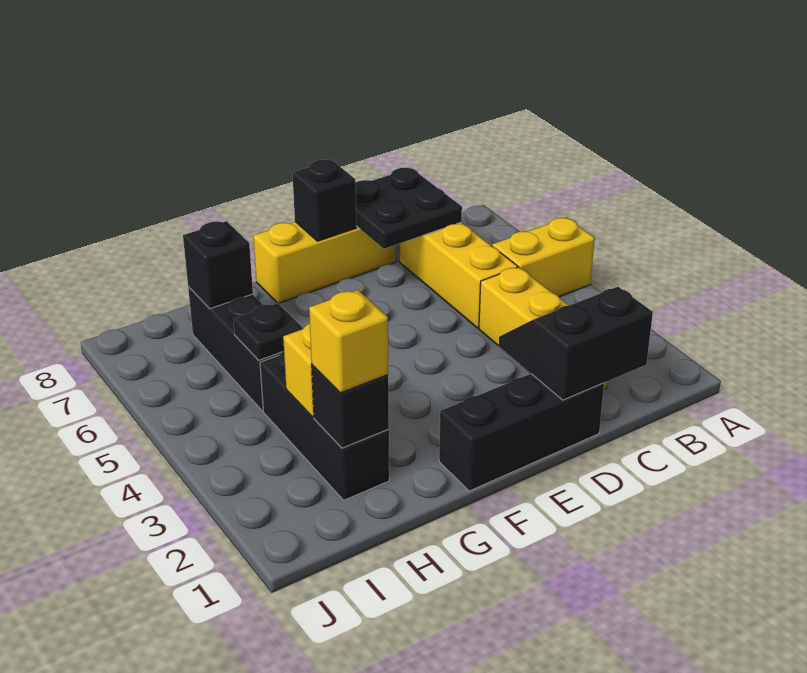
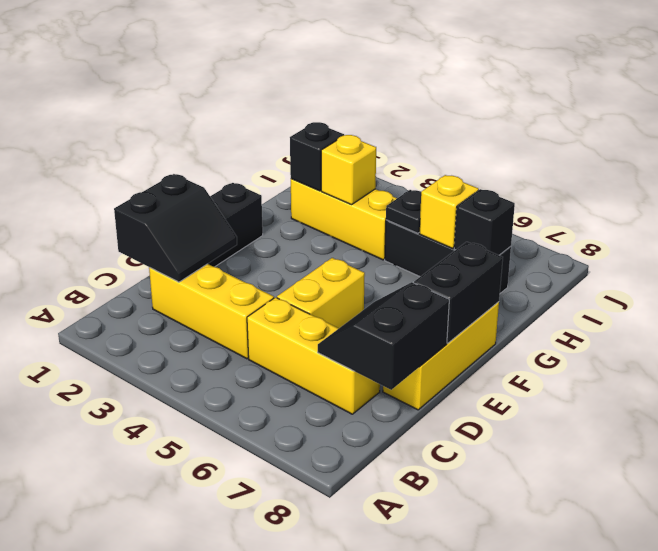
yellow 1x2 brick [492,218,595,297] -> yellow 1x2 brick moved to [277,258,365,328]
black 2x2 plate [355,168,462,249] -> black 2x2 slope [318,282,449,390]
black 1x1 brick [292,160,356,241] -> black 1x2 brick [414,242,503,343]
black 1x3 brick [260,351,389,500] -> yellow 1x3 brick [291,179,397,260]
yellow 1x1 brick [309,290,388,393] -> yellow 1x1 brick moved to [420,175,479,248]

